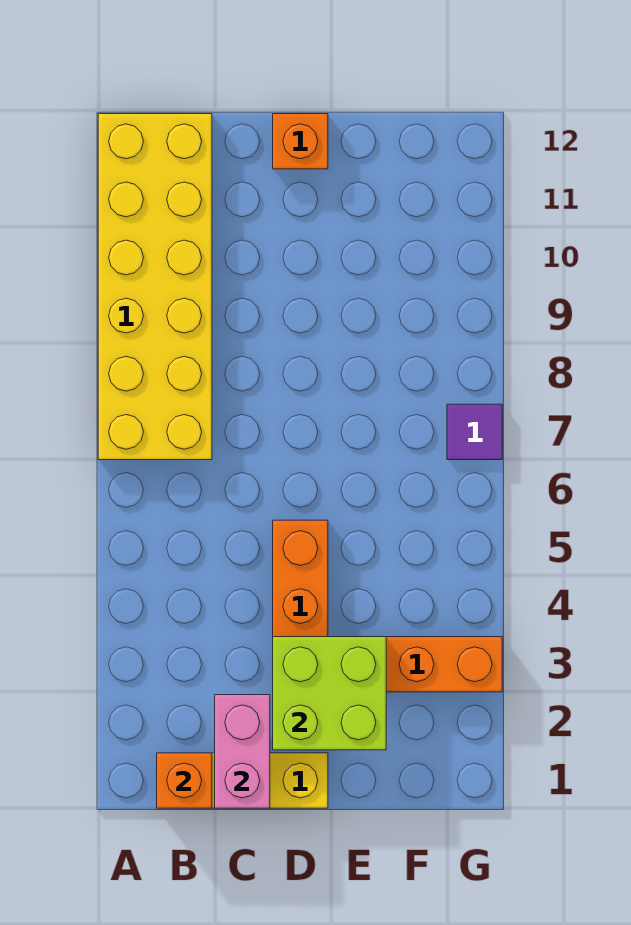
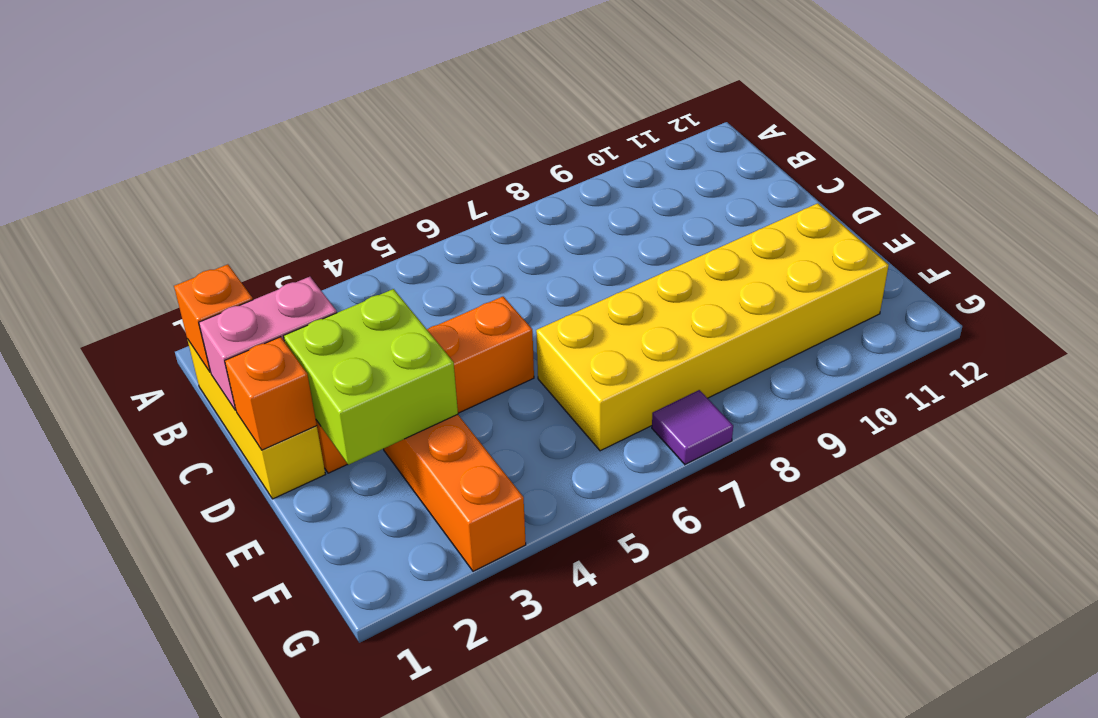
yellow 2x6 brick [98,114,212,460] -> yellow 2x6 brick moved to [536,203,889,451]
orange 1x1 brick [273,114,328,169] -> orange 1x1 brick moved to [225,337,317,450]

